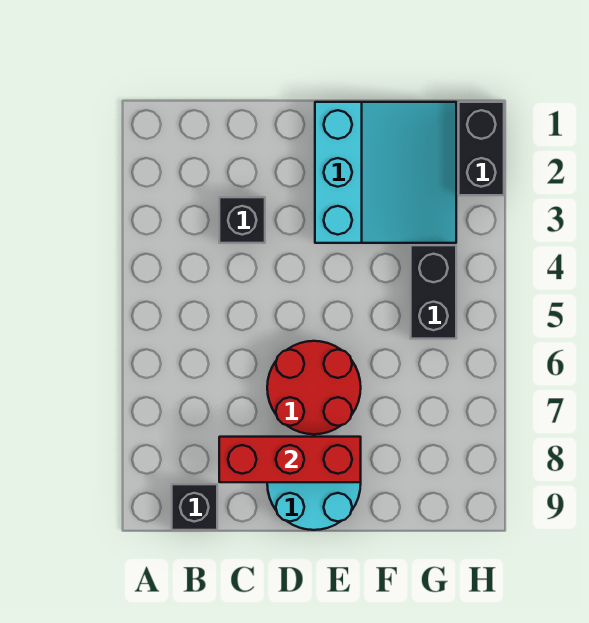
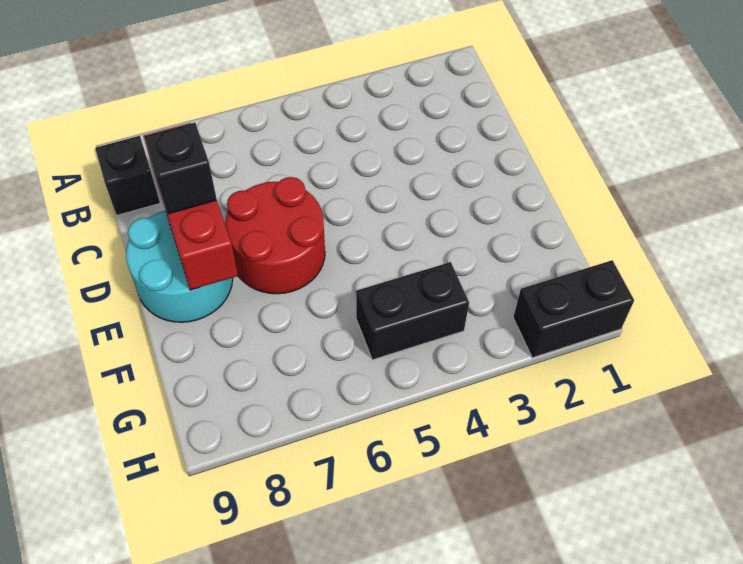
black 1x1 brick [219,197,265,243] -> black 1x1 brick moved to [144,123,217,214]
cyan 3x3 slope [315,102,456,243] -> none

